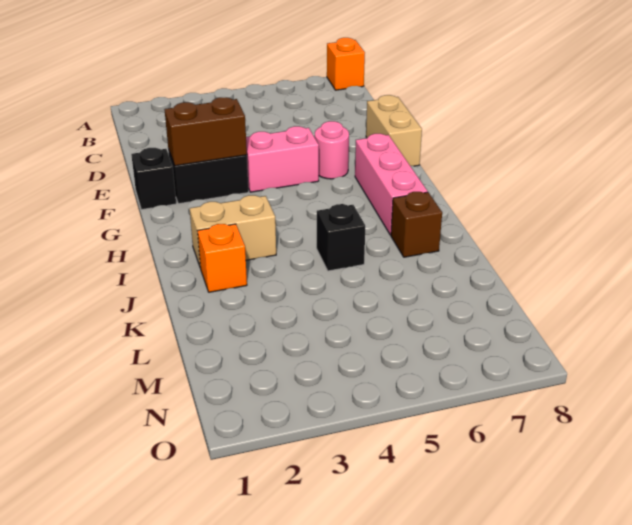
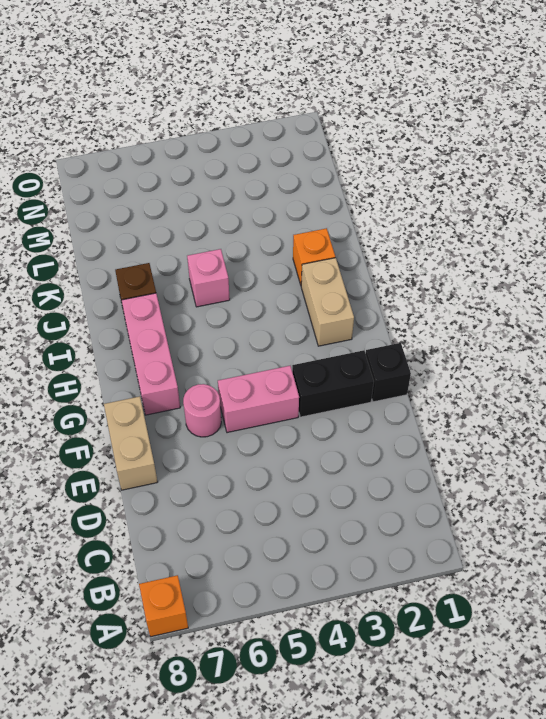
brown 1x2 brick [165,97,247,166] -> none
tan 1x2 brick [190,195,276,266] -> tan 1x2 brick turned to [301,258,354,346]
black 1x1 brick [317,204,365,271] -> pink 1x1 brick [187,249,230,307]

